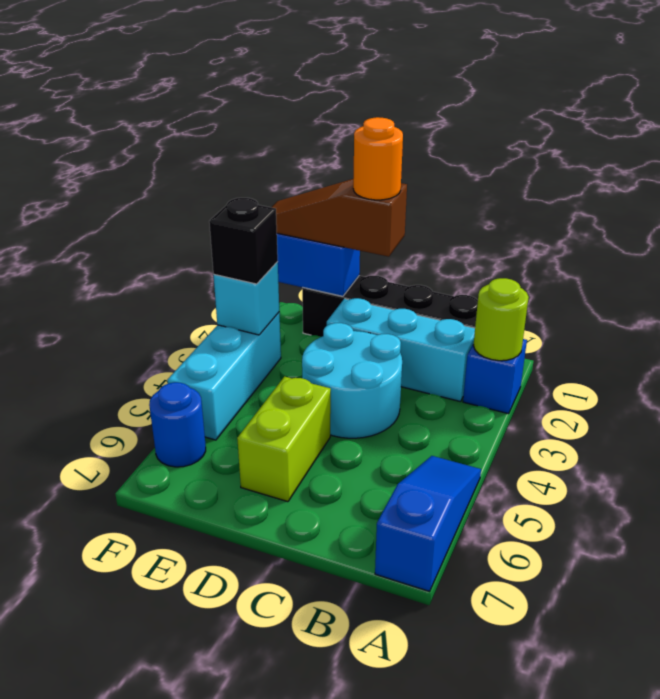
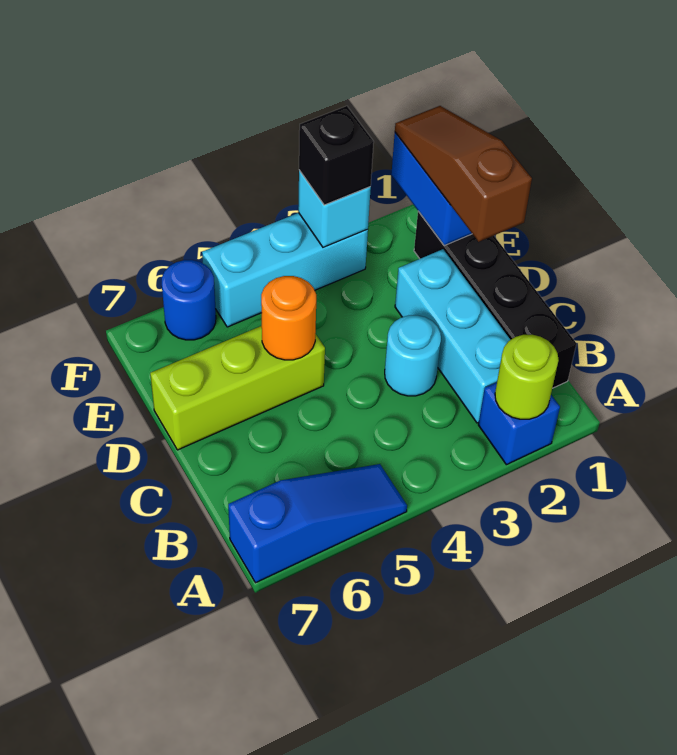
cyan 2x2 round brick [302,323,402,438] -> cyan 1x1 round brick [385,315,441,396]
orange 1x1 round brick [353,117,403,200] -> orange 1x1 round brick moved to [261,276,316,360]
lime 1x2 brick [237,377,331,502] -> lime 1x3 brick [150,326,325,450]

